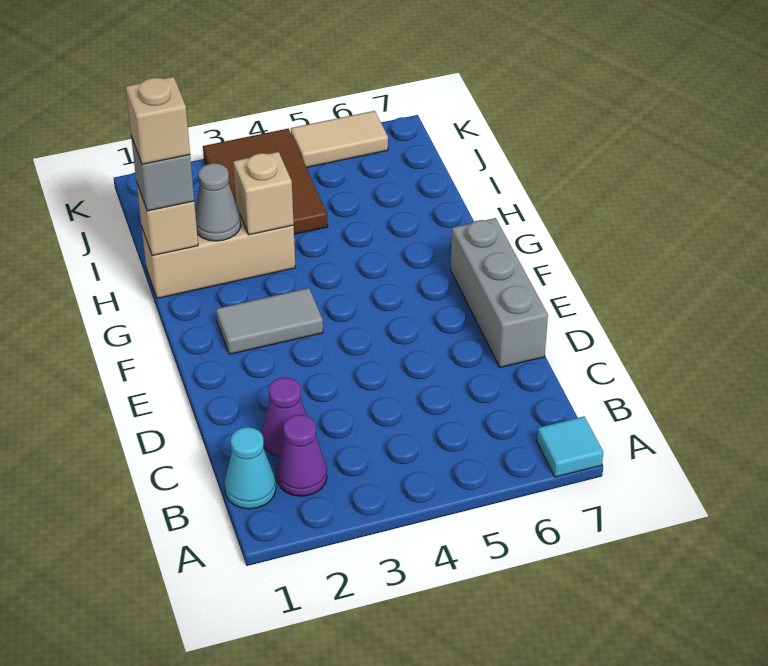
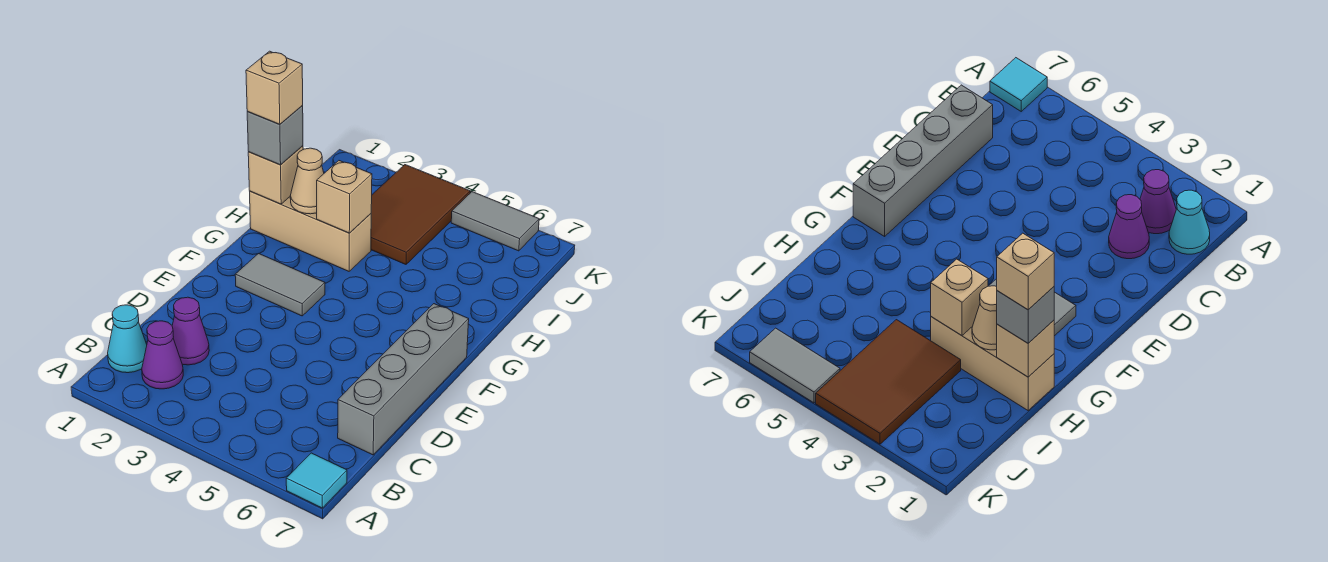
grey 1x3 brick [451,218,548,367] -> grey 1x4 brick [338,304,469,455]
grey 1x1 cone [195,163,241,241] -> tan 1x1 cone [290,148,324,214]
tan 1x2 tile [291,111,388,168] -> grey 1x2 tile [451,192,539,251]

